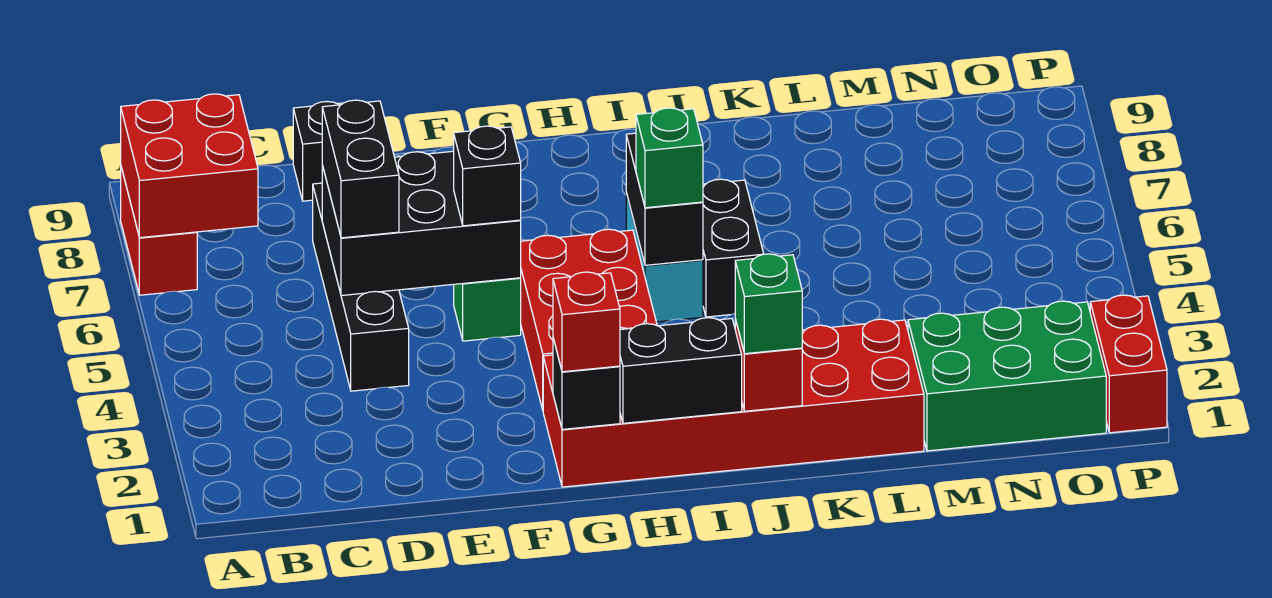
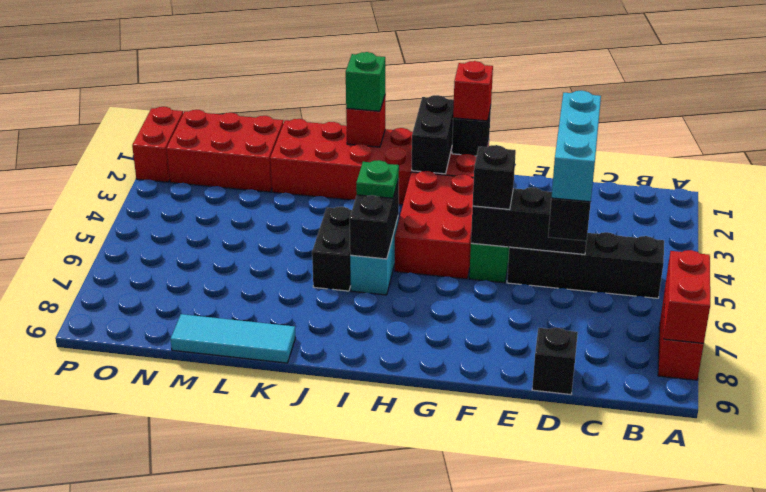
red 2x2 brick [121,94,258,238] -> red 1x2 brick [664,250,710,344]
black 1x4 brick [313,183,409,391] -> black 1x4 brick turned to [507,232,664,298]
none -> cyan 1x3 brick [551,91,601,202]
black 2x3 brick [322,151,521,296] -> black 1x3 brick [471,188,586,254]
black 1x2 brick [620,318,742,423] -> black 1x2 brick turned to [412,95,454,174]
green 1x1 brick [636,108,703,208] -> green 1x1 plate [356,160,399,198]
none -> cyan 1x3 tile [171,314,295,363]
green 2x3 brick [908,301,1106,451] -> red 2x3 brick [166,110,283,192]

